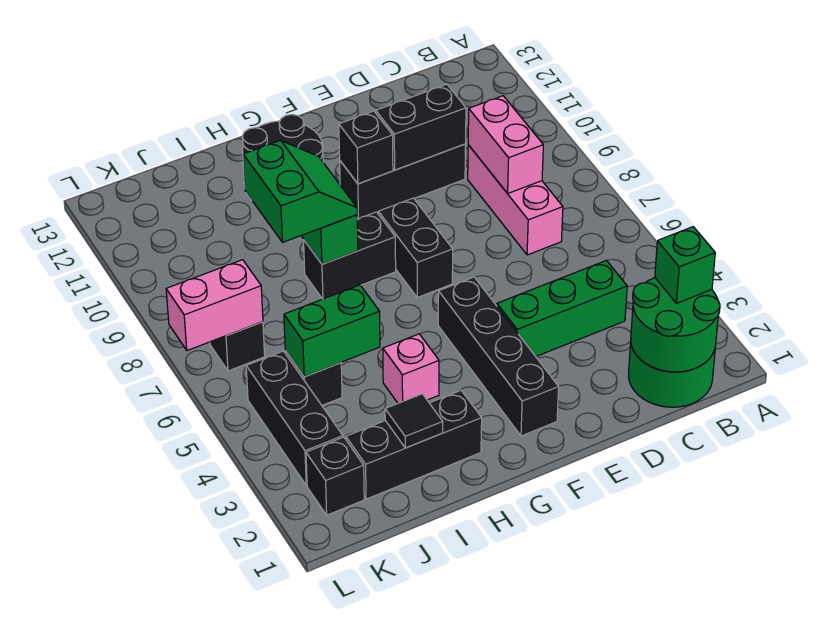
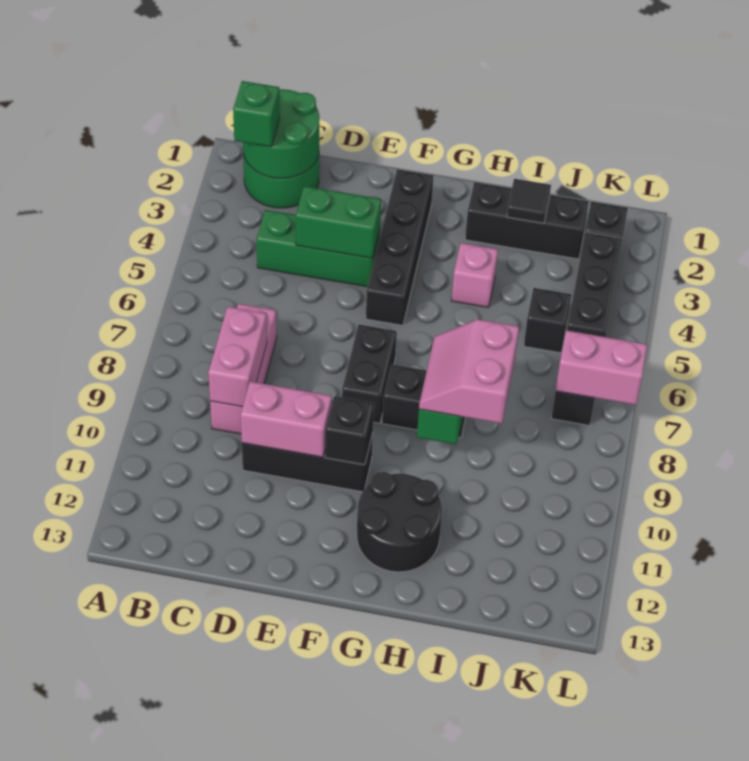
black 1x2 brick [376,84,466,170] -> pink 1x2 brick [241,381,332,457]
green 2x2 slope [243,140,357,242] -> pink 2x2 slope [419,319,519,424]
green 1x2 brick [284,285,380,377] -> green 1x2 brick moved to [296,186,381,258]

